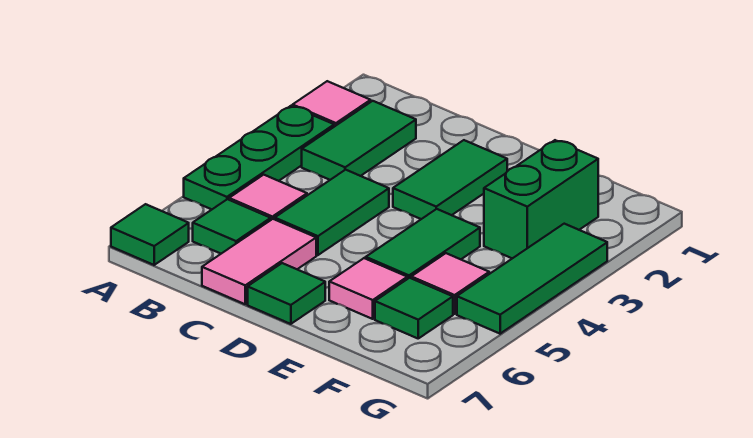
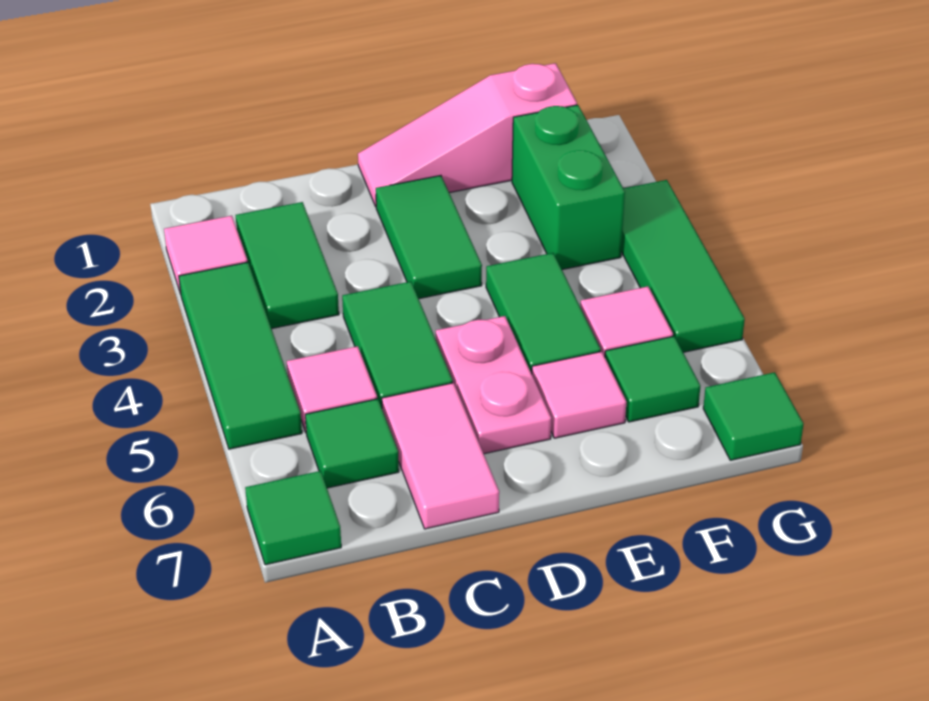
green 1x3 plate [184,106,334,209] -> green 1x3 tile [179,262,302,449]
none -> pink 1x3 slope [358,63,577,206]
none -> pink 1x2 plate [436,316,551,454]
green 1x1 tile [248,263,325,324] -> green 1x1 tile moved to [703,372,803,460]

